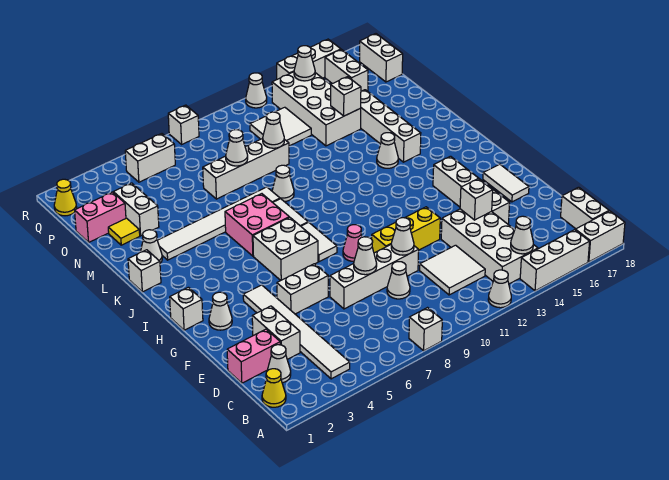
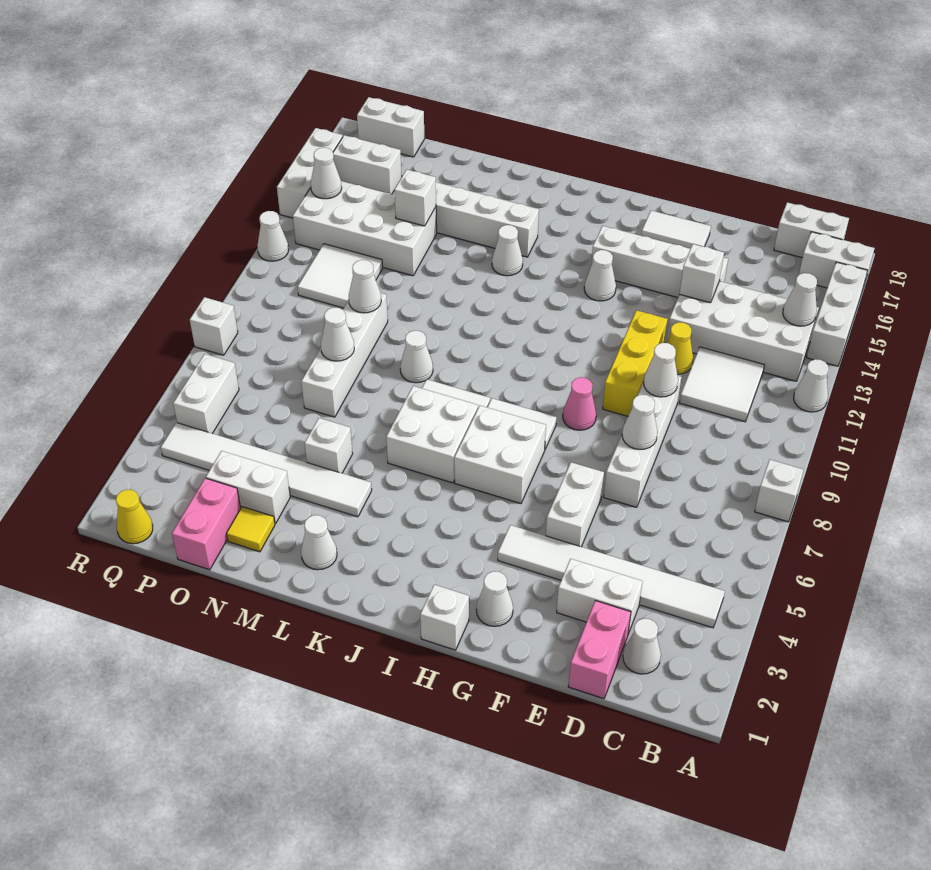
white 1x2 brick [575,211,625,262] -> white 1x2 brick turned to [799,232,875,291]
yellow 1x1 cone [262,369,286,407] -> yellow 1x1 cone moved to [666,322,693,374]
white 1x1 cone [387,262,410,299] -> white 1x1 cone moved to [584,250,616,301]
pink 2x2 brick [225,194,289,256] -> white 2x2 brick [386,386,478,483]
white 1x1 brick [128,250,161,292] -> white 1x1 brick moved to [305,418,353,473]
white 1x6 tile [157,187,280,260] -> white 1x6 tile turned to [161,423,372,517]

